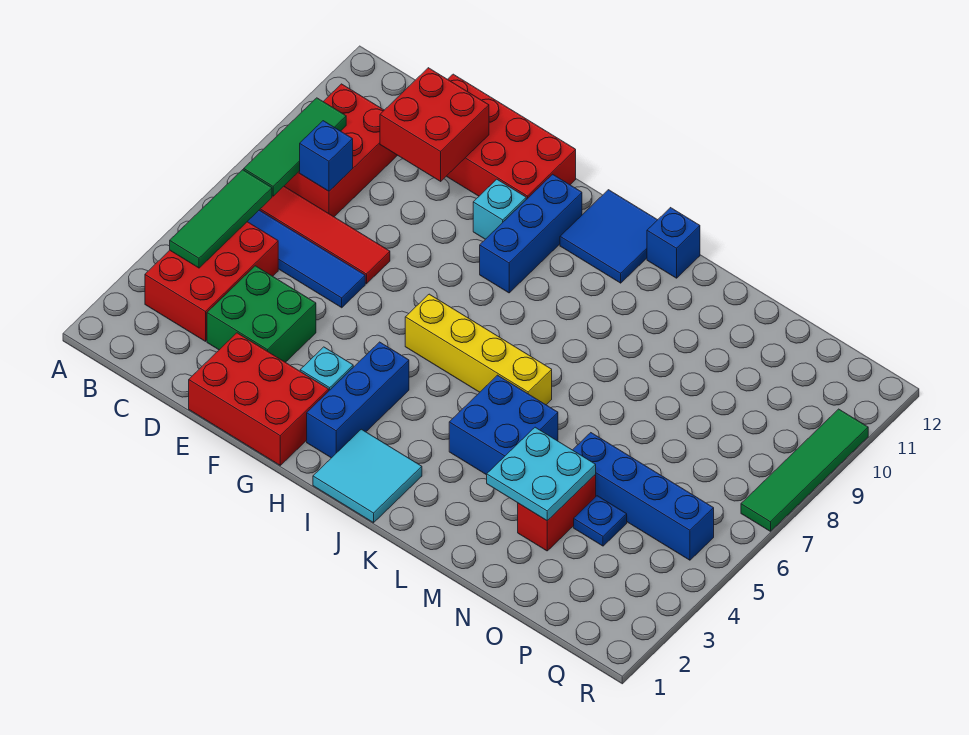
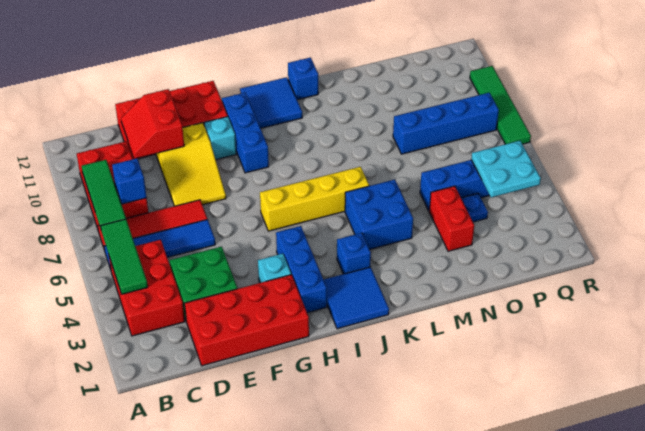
red 2x2 brick [380,68,489,181] -> red 2x2 slope [121,89,184,159]
red 2x3 brick [189,333,329,465] -> red 2x4 brick [184,275,309,366]
none -> yellow 2x3 slope [156,123,226,206]
cyan 2x2 tile [313,429,422,523] -> blue 2x2 tile [324,267,389,329]
none -> blue 1x1 brick [337,233,371,274]
cyan 2x2 plate [487,427,596,521] -> cyan 2x2 plate moved to [471,141,541,197]
none -> blue 1x4 brick [393,93,499,154]

